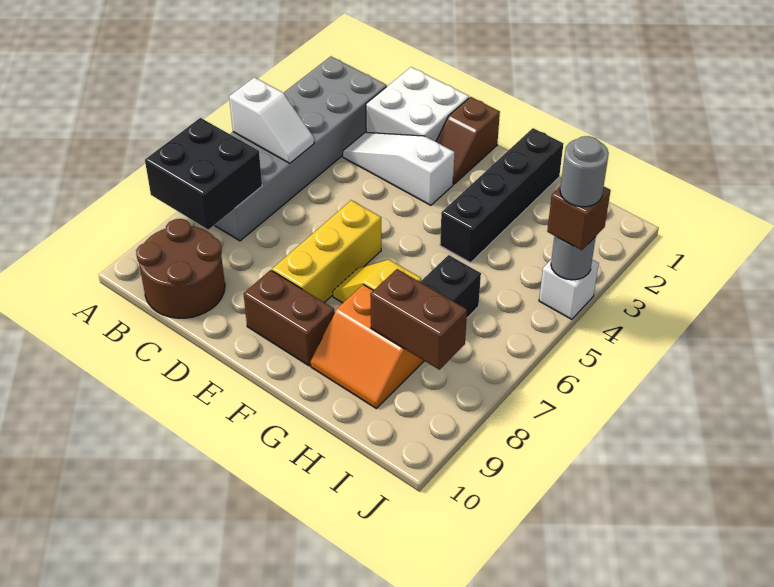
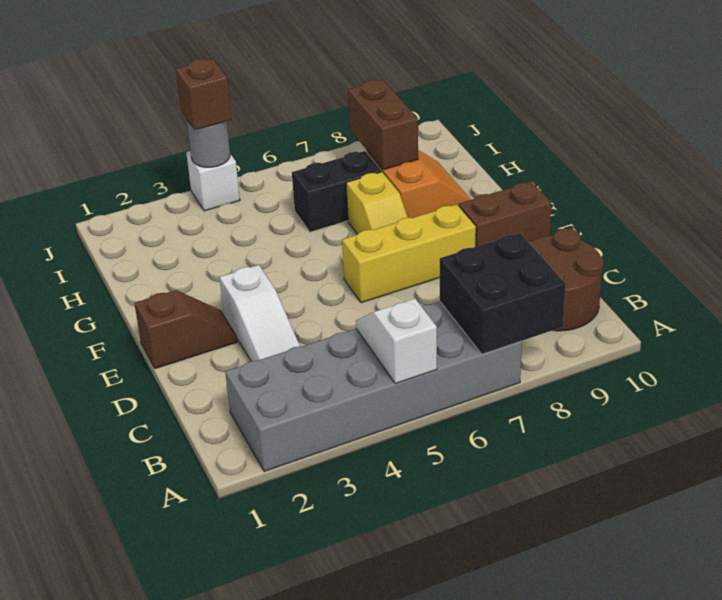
white 2x2 brick [366,67,469,141] -> none
brown 1x2 brick [244,270,334,366] -> brown 1x2 brick turned to [459,182,551,247]
black 1x4 brick [440,128,563,263] -> none
grey 1x1 round brick [560,136,609,207] -> none

